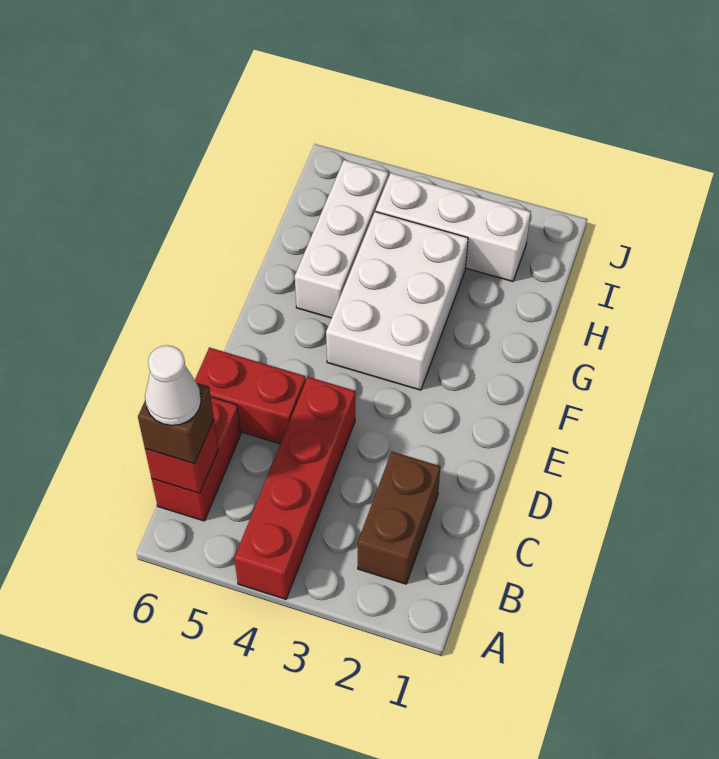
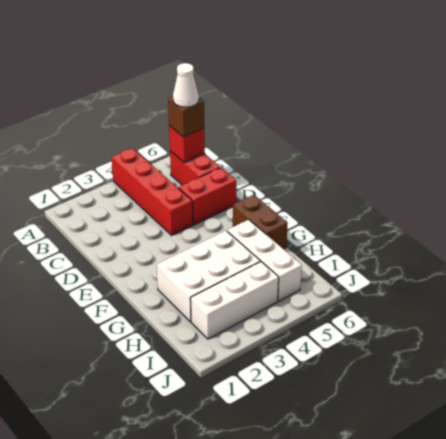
brown 1x2 brick [358,452,440,584] -> brown 1x2 brick moved to [233,195,288,249]
white 2x3 brick [326,212,468,390] -> white 2x3 brick turned to [157,231,260,322]

